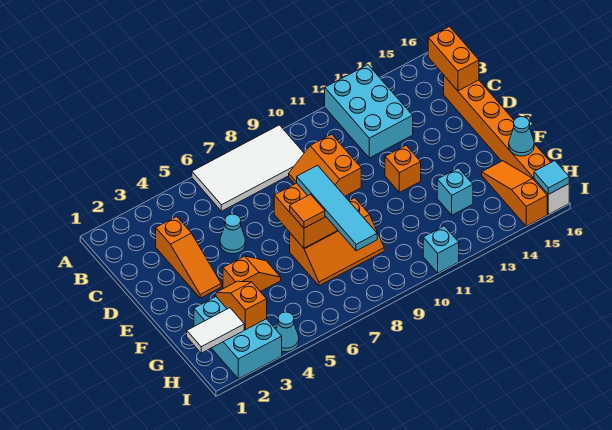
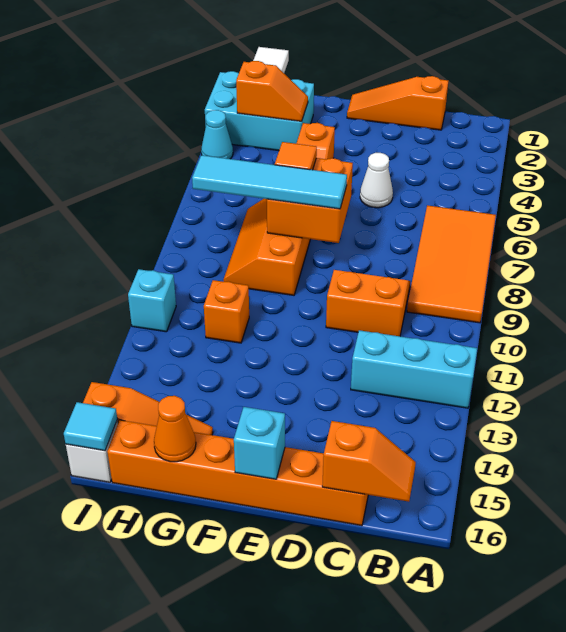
white 2x4 tile [192,125,304,211] -> orange 2x4 tile [407,205,496,323]
cyan 2x3 brick [325,65,413,158] -> cyan 1x3 brick [351,330,477,408]
orange 1x2 brick [428,27,479,91] -> orange 1x2 slope [322,421,416,502]
orange 1x3 slope [156,216,221,298] -> orange 1x3 slope moved to [347,76,448,130]
cyan 1x1 cone [220,214,246,254] -> white 1x1 cone [360,153,393,208]
orange 1x1 brick [385,146,421,193] -> orange 1x1 brick moved to [204,280,249,343]
cyan 1x1 brick [437,168,473,215] -> cyan 1x1 brick moved to [234,407,285,479]
cyan 1x1 cone [509,117,534,156] -> orange 1x1 cone [154,396,196,462]

